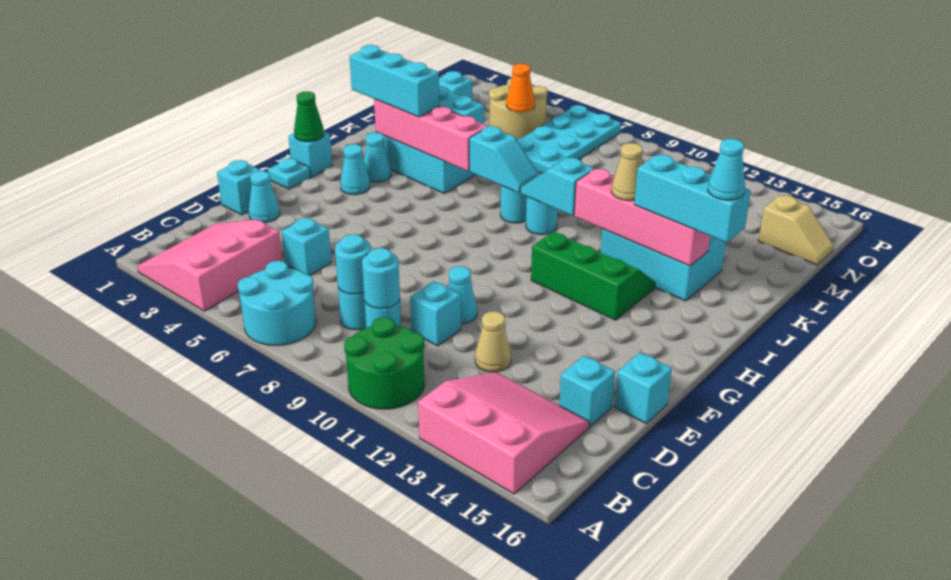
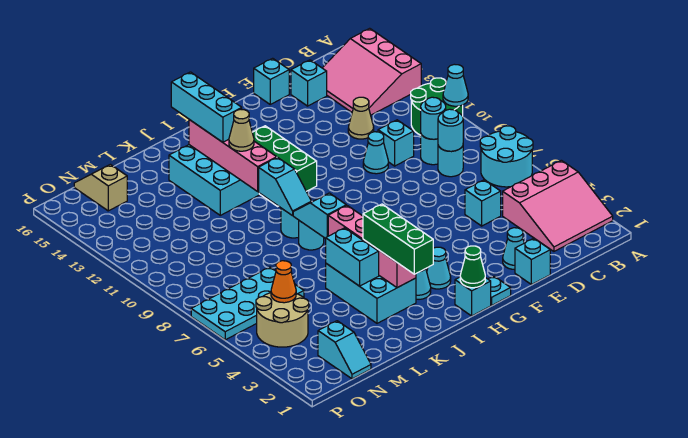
cyan 1x3 brick [350,45,439,117] -> green 1x3 brick [363,204,433,274]
cyan 1x1 cone [708,139,745,200] -> cyan 1x1 cone moved to [443,64,468,106]

